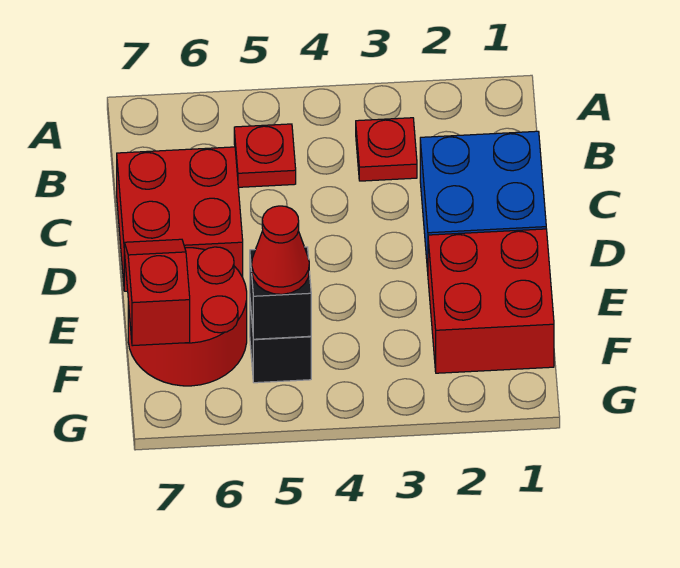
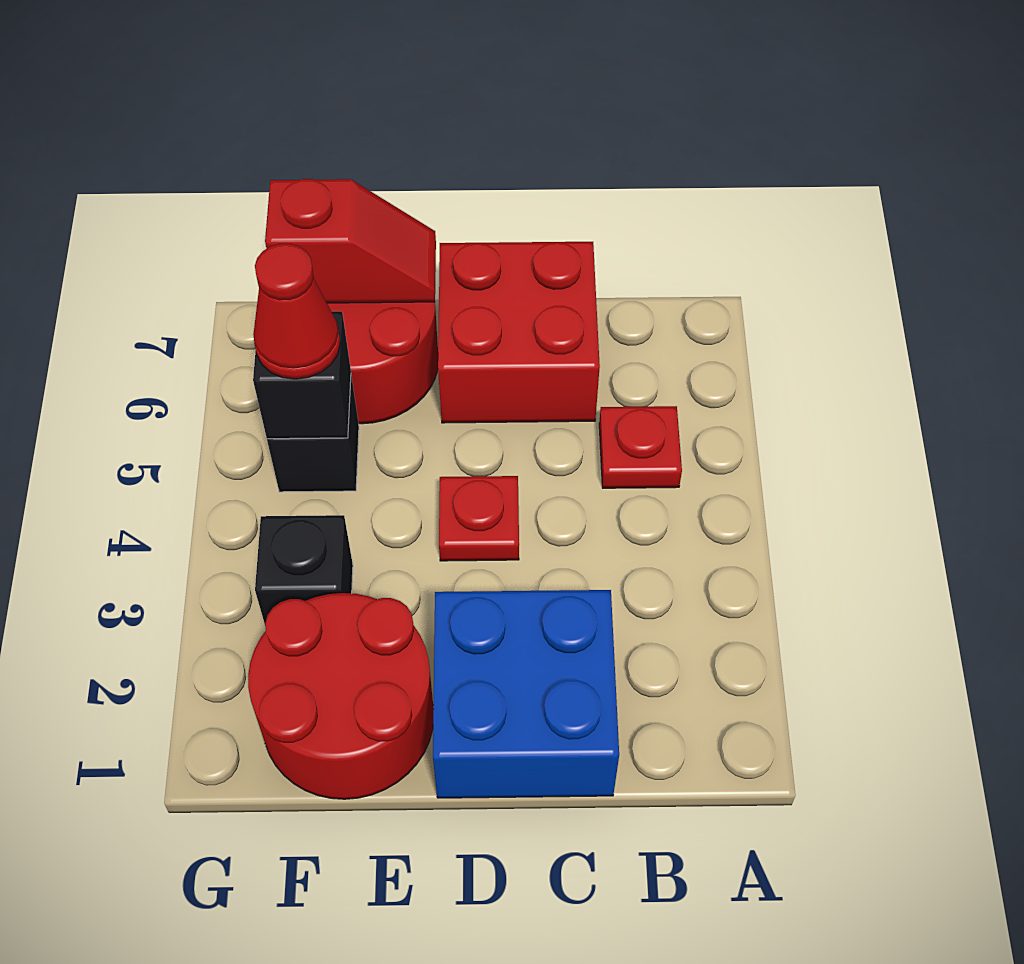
red 1x1 plate [356,118,417,181] -> red 1x1 plate moved to [439,476,519,561]
red 2x2 brick [428,229,554,373] -> red 2x2 round brick [248,593,433,799]
none -> black 1x1 brick [255,515,353,624]

